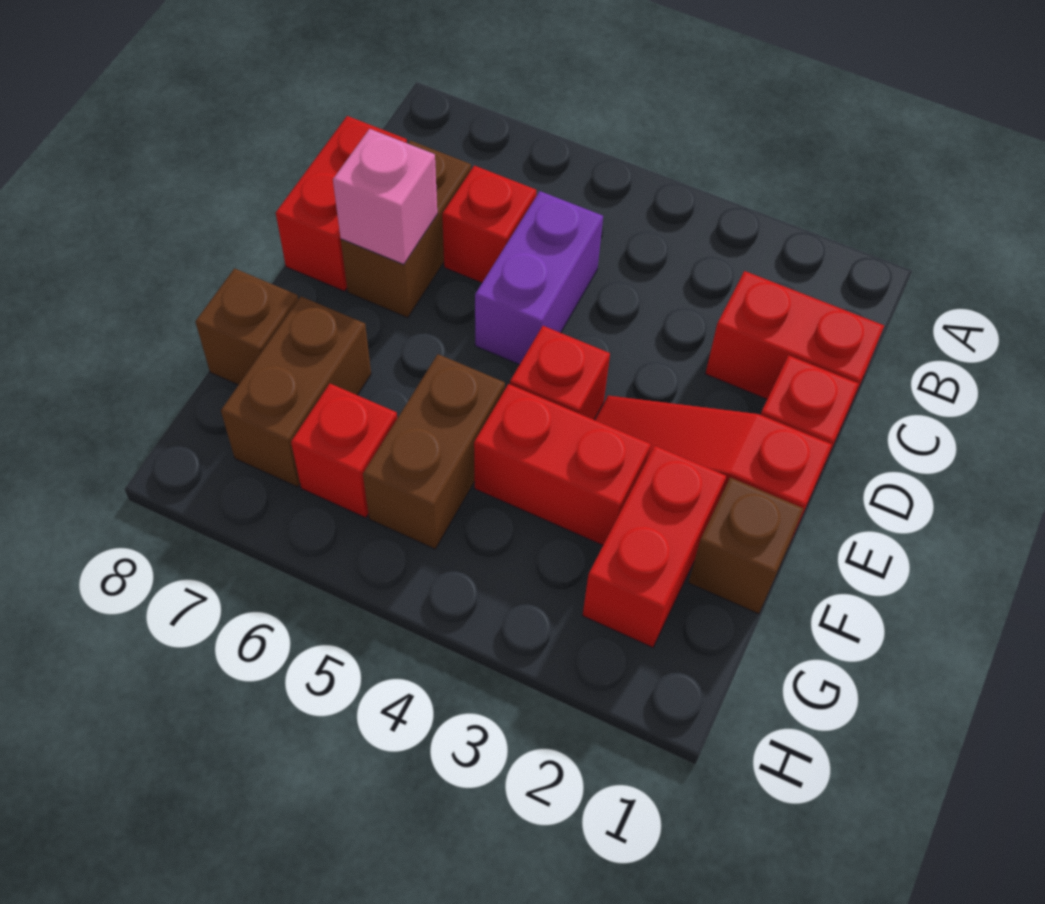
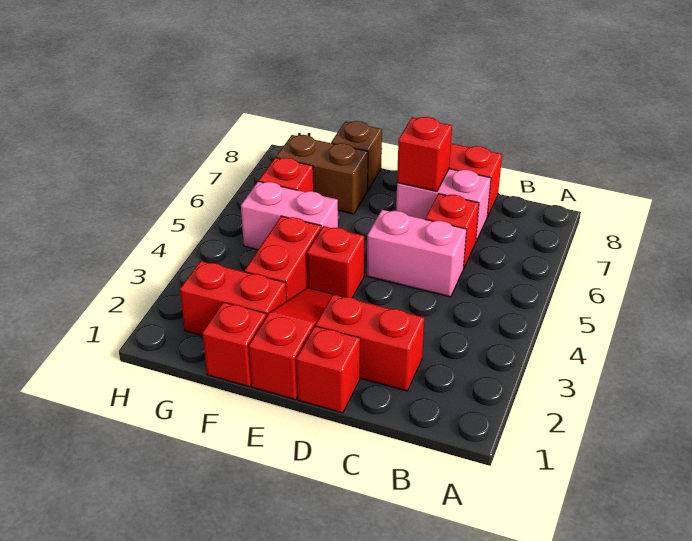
red 1x2 brick [705,271,884,420] -> red 1x2 brick turned to [316,294,424,391]
purple 1x2 brick [475,191,603,365] -> pink 1x2 brick [367,210,467,297]
brown 1x2 brick [341,141,471,318] -> pink 1x2 brick [396,169,491,241]
pink 1x1 brick [333,129,437,265] -> red 1x1 brick [397,117,452,191]
brown 1x1 brick [688,478,804,614] -> red 1x1 brick [202,302,266,387]
brown 1x2 brick [363,354,505,549] -> pink 1x2 brick [241,181,338,250]

